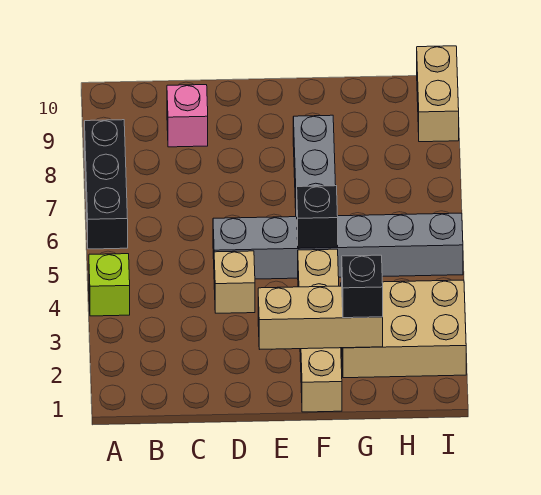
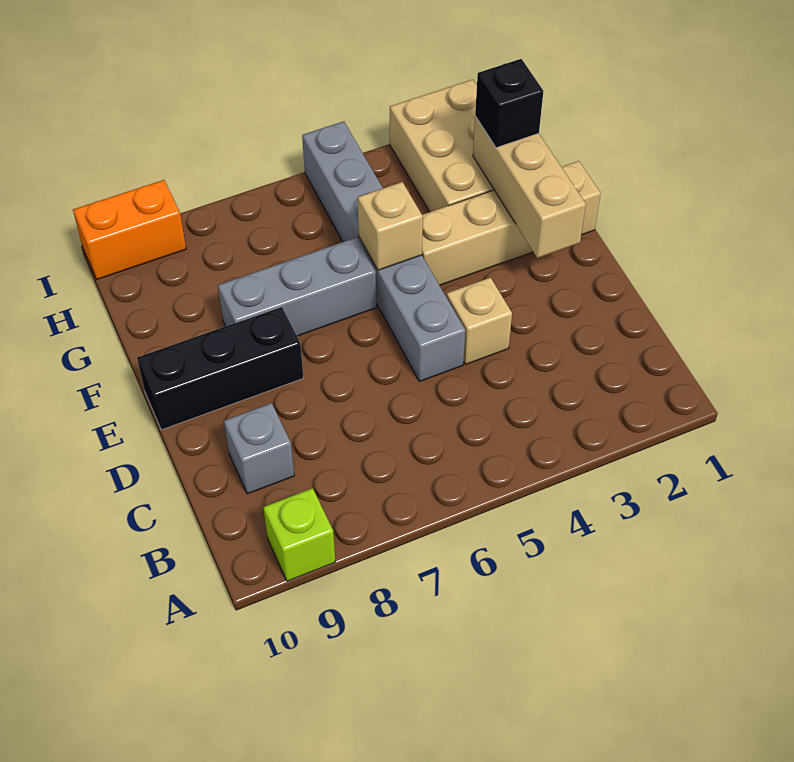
lime 1x1 brick [89,254,130,316] -> lime 1x1 brick moved to [263,488,335,581]
black 1x3 brick [84,120,128,249] -> black 1x3 brick moved to [137,307,303,430]
pink 1x1 brick [167,85,208,147] -> grey 1x1 brick [224,403,294,494]
black 1x1 brick [297,186,338,248] -> tan 1x1 brick [358,182,423,270]
tan 1x2 brick [417,46,459,142] -> orange 1x2 brick [73,180,186,279]

